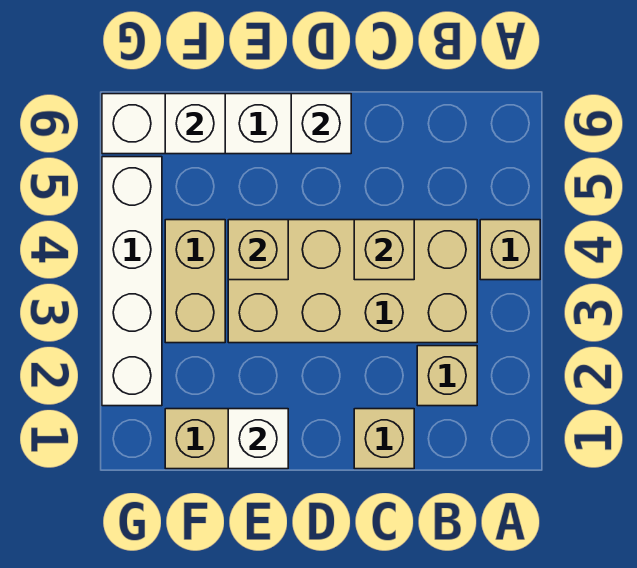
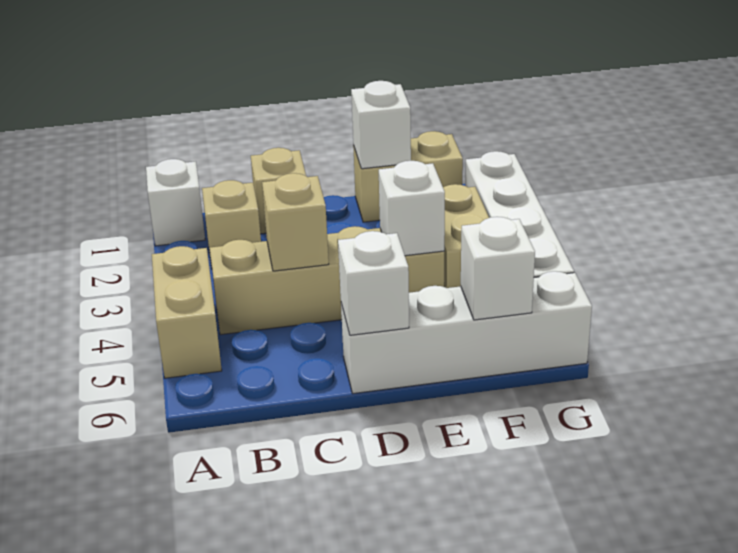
none -> white 1x1 brick [146,159,205,246]
tan 1x1 brick [480,220,540,280] -> tan 1x2 brick [152,246,222,378]
tan 2x4 brick [228,220,477,343] -> tan 1x4 brick [210,226,444,335]
tan 1x1 brick [228,220,288,280] -> white 1x1 brick [379,161,445,256]

